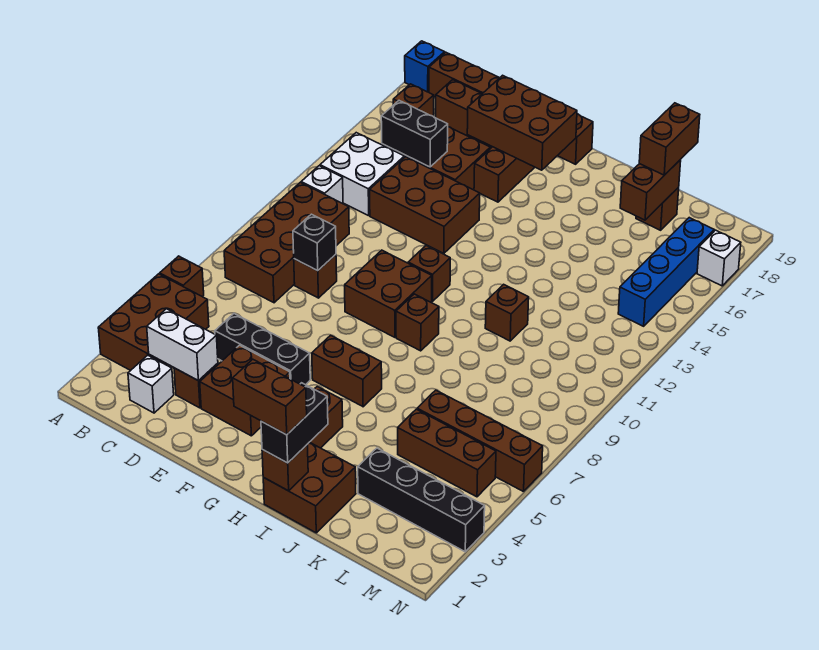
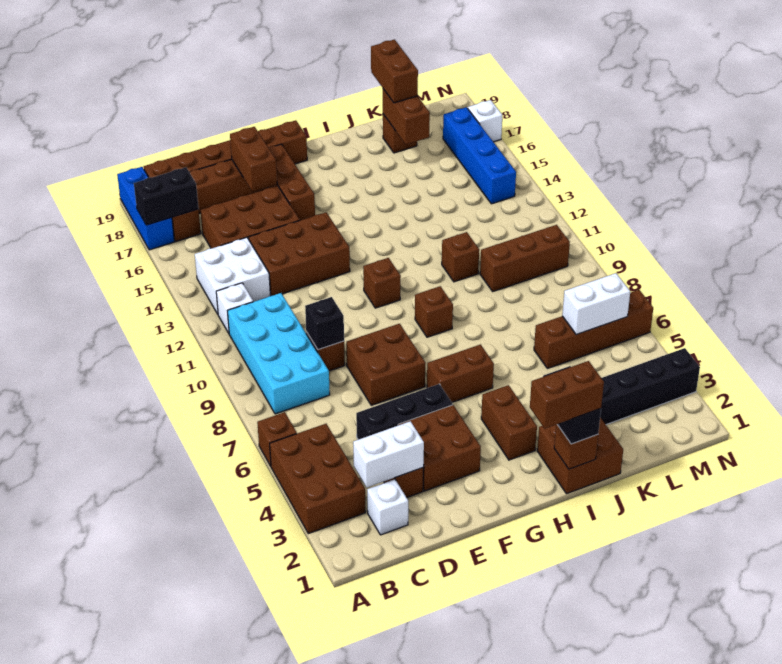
blue 1x1 brick [405,41,445,92] -> blue 1x3 brick [117,167,174,250]
brown 2x4 brick [224,182,349,303] -> cyan 2x4 brick [228,293,330,414]
black 1x2 brick [381,101,448,167] -> black 1x2 brick moved to [134,167,198,225]
brown 2x3 brick [467,75,577,170] -> brown 1x2 brick [230,127,277,192]
brown 2x2 brick [345,250,432,337] -> brown 2x2 brick moved to [346,324,425,405]
brown 1x3 brick [398,409,496,497] -> brown 1x3 brick moved to [480,225,570,291]
none -> white 1x2 brick [562,273,630,335]

